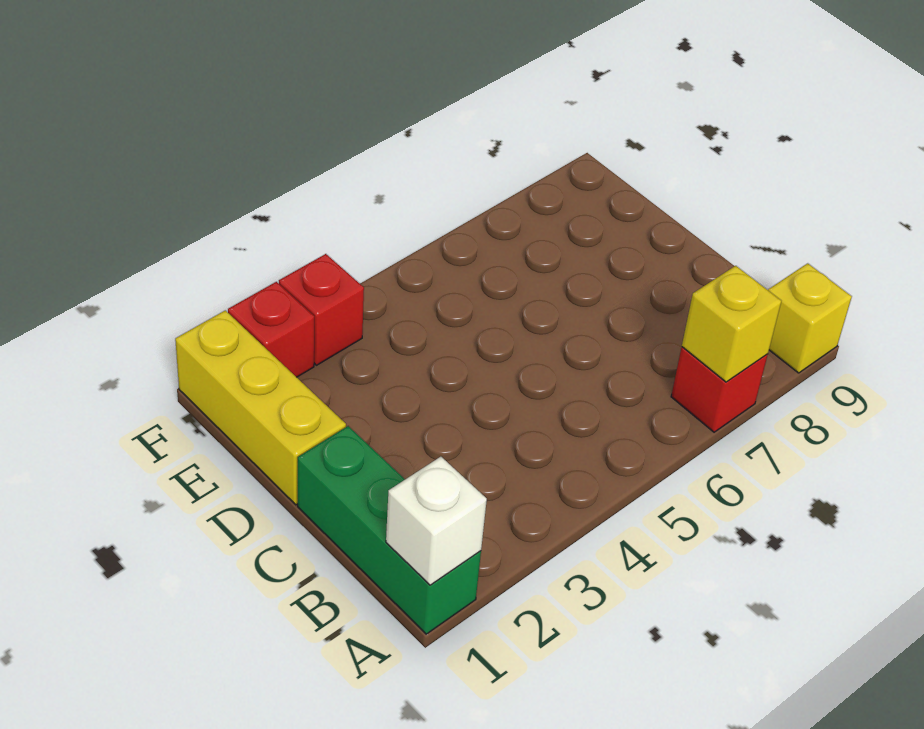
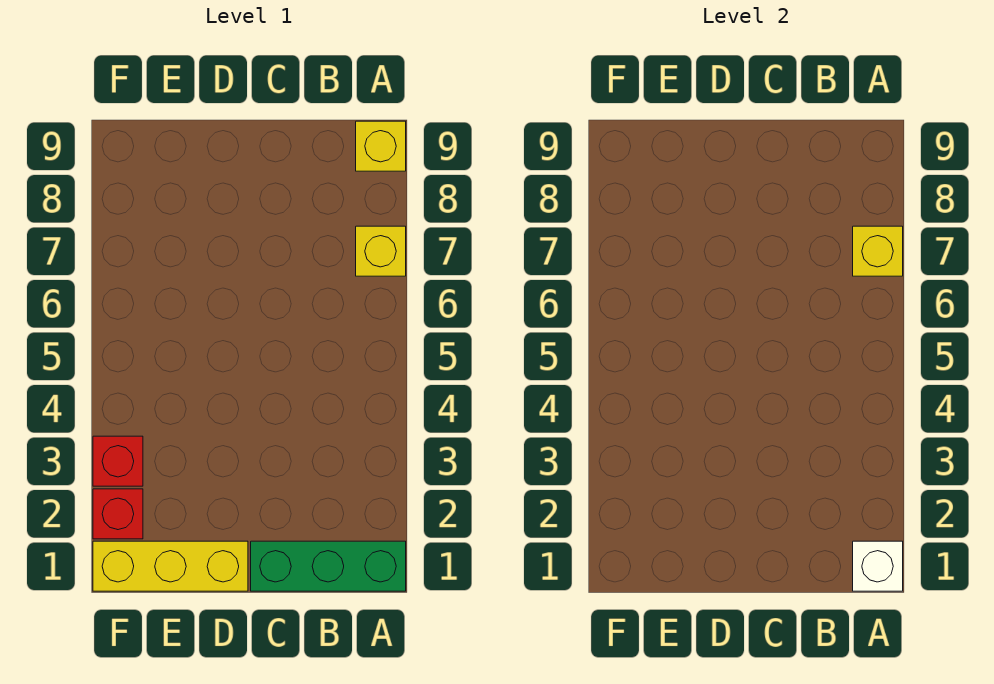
red 1x1 brick [671,347,768,432] -> yellow 1x1 brick [356,226,406,276]

